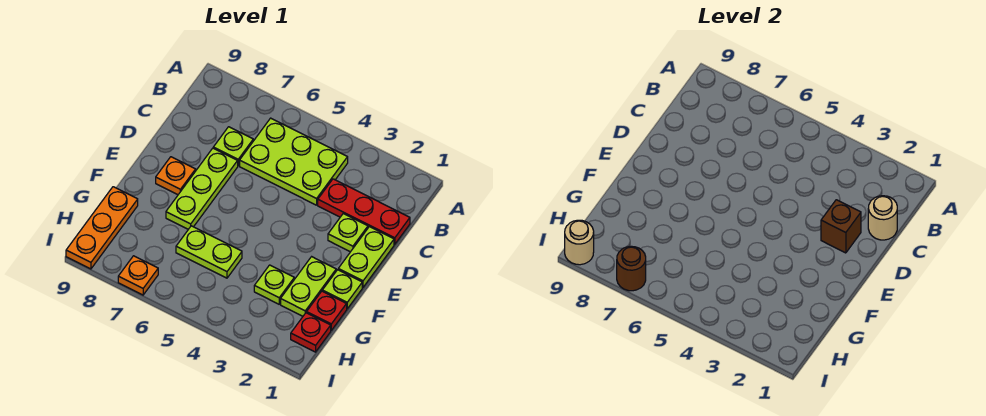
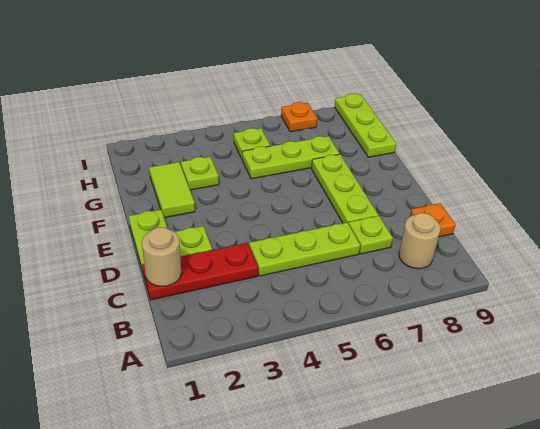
lime 2x3 plate [240,118,348,205] -> lime 1x3 plate [249,222,360,276]
brown 1x1 brick [821,200,861,253] -> none
orange 1x1 plate [156,157,196,195] -> orange 1x1 plate moved to [410,203,456,237]
lime 1x1 plate [322,270,362,309] -> lime 1x1 plate moved to [234,128,270,159]
lime 1x2 plate [281,257,336,316] -> lime 1x2 tile [149,162,195,218]
red 1x1 plate [307,291,347,330] -> none
lime 1x2 plate [176,226,242,278] -> lime 1x3 plate [242,136,340,179]
orange 1x3 plate [66,187,138,269] -> lime 1x3 plate [335,94,396,157]
red 1x1 plate [291,313,331,352] -> none
brown 1x1 round brick [617,246,646,291] -> none
tan 1x1 round brick [565,220,594,265] -> tan 1x1 round brick moved to [399,213,440,269]

